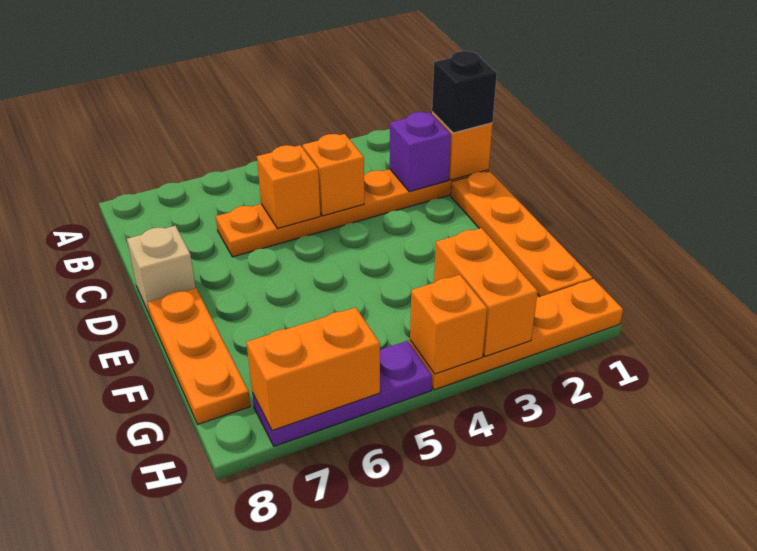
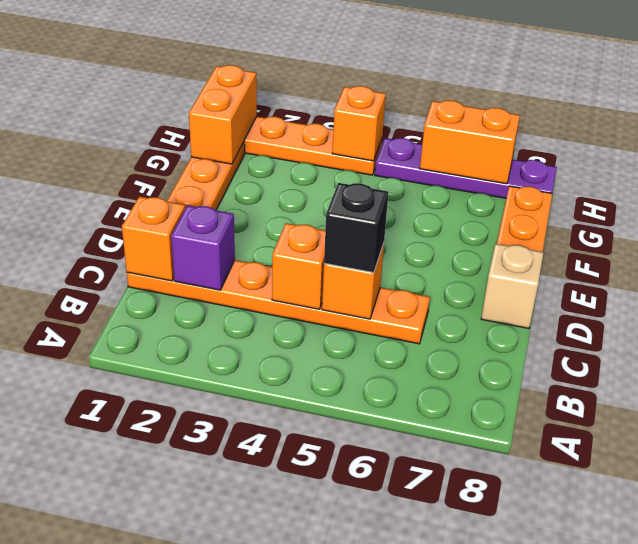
black 1x1 brick [432,51,497,133] -> black 1x1 brick moved to [324,183,388,273]
orange 1x2 brick [434,228,538,356] -> orange 1x2 brick moved to [189,65,257,164]
purple 1x3 plate [252,341,432,446] -> purple 1x4 plate [375,138,557,198]

